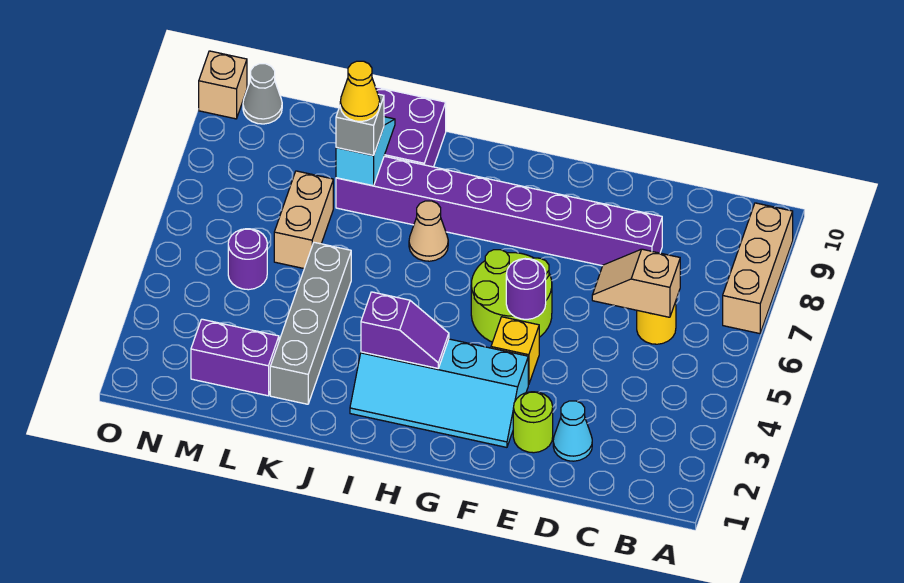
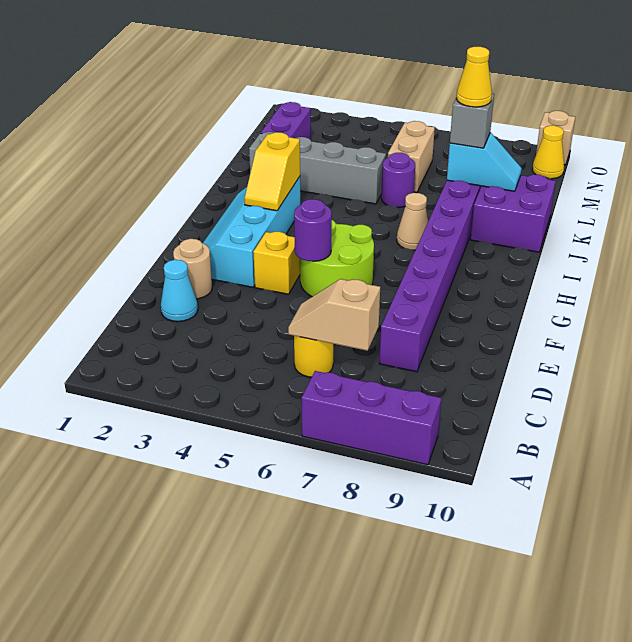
tan 1x3 brick [723,203,793,334] -> purple 1x3 brick [302,371,441,465]
tan 1x2 slope [592,249,680,317] -> tan 1x2 slope turned to [288,279,380,351]
lime 1x1 round brick [513,392,553,453] -> tan 1x1 round brick [173,239,212,299]
purple 1x2 slope [361,292,449,368] -> yellow 1x2 slope [244,132,300,211]
tan 1x2 brick [274,171,333,268] -> tan 1x2 brick turned to [388,121,435,192]
purple 1x1 round brick [228,229,267,290] -> purple 1x1 round brick moved to [381,153,415,207]
grey 1x1 cone [243,64,282,124] -> yellow 1x1 cone [532,126,564,179]

